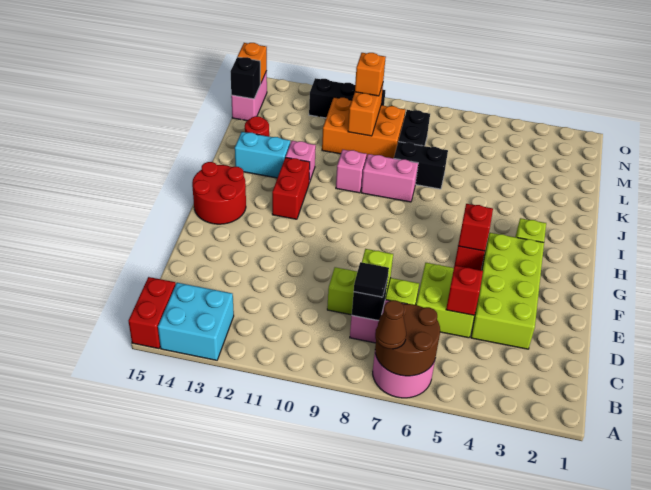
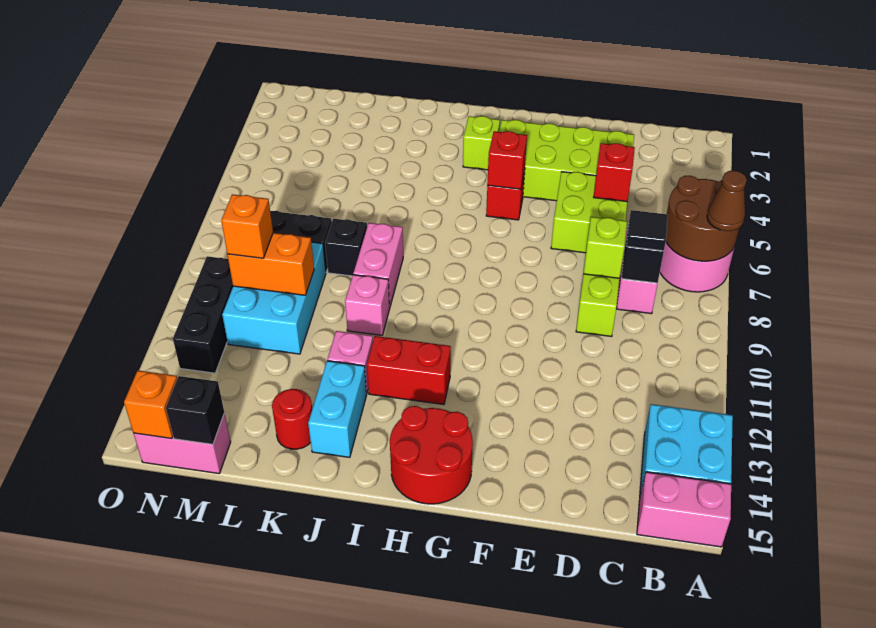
red 1x2 brick [129,277,176,349] -> pink 1x2 brick [637,472,731,547]
black 1x2 brick [394,142,448,189] -> black 1x1 brick [325,219,367,276]
orange 2x3 brick [322,97,405,158] -> cyan 2x3 brick [222,242,326,354]

